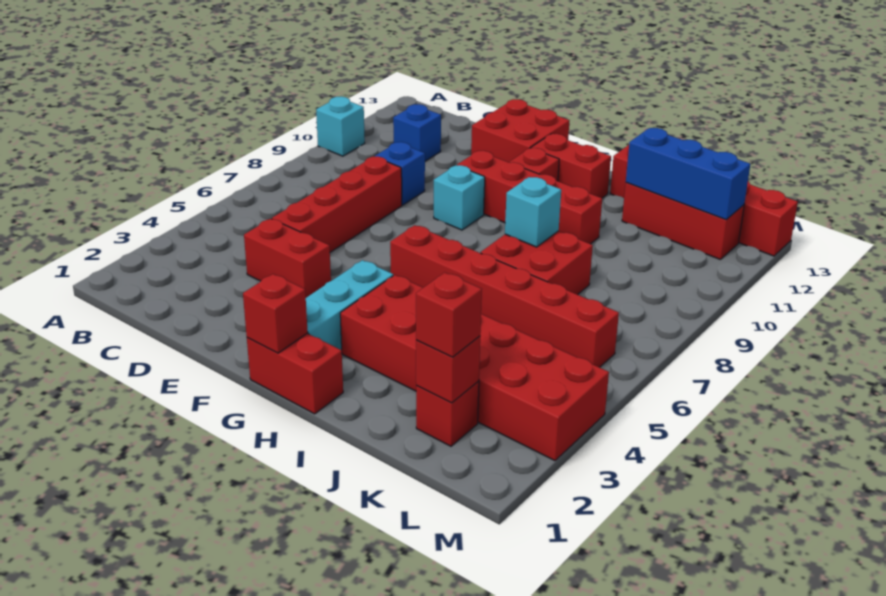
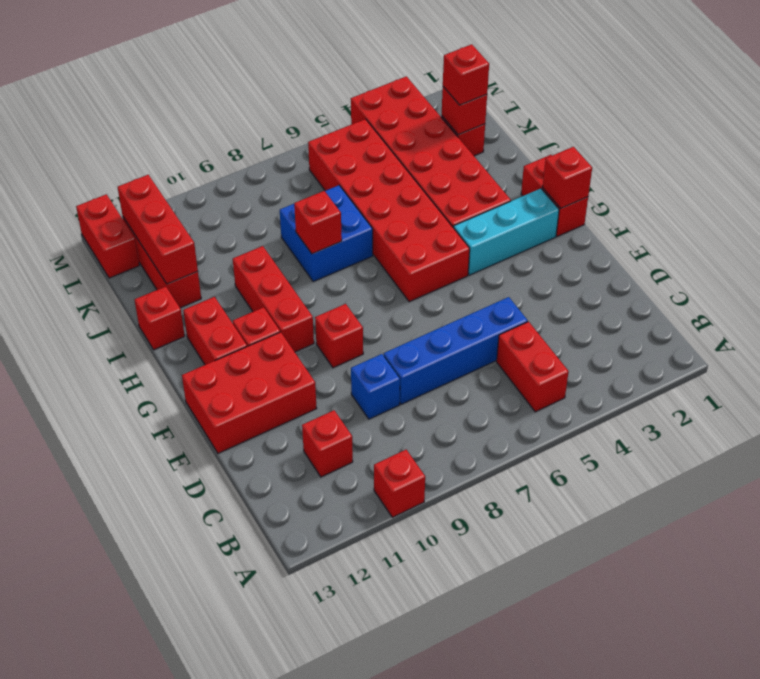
cyan 1x1 brick [316,96,365,156] -> red 1x1 brick [374,450,425,517]
blue 1x1 brick [393,104,441,161] -> red 1x1 brick [302,410,353,477]
red 1x2 brick [244,219,331,298] -> red 1x2 brick moved to [497,322,569,412]
red 1x4 brick [272,156,402,252] -> blue 1x4 brick [384,297,528,404]
red 2x2 brick [471,99,570,163] -> red 2x3 brick [182,332,317,453]
cyan 1x1 brick [434,165,485,230] -> red 1x1 brick [315,304,363,368]
red 1x4 brick [457,151,602,244] -> red 1x3 brick [233,246,314,352]
red 1x6 brick [390,225,619,367] -> red 2x6 brick [308,119,470,302]
red 2x2 brick [481,231,593,295] -> blue 2x2 brick [280,185,373,282]
cyan 1x1 brick [505,177,561,247] -> red 1x1 brick [294,191,342,254]
blue 1x3 brick [626,128,750,220] -> red 1x3 brick [118,175,198,284]

